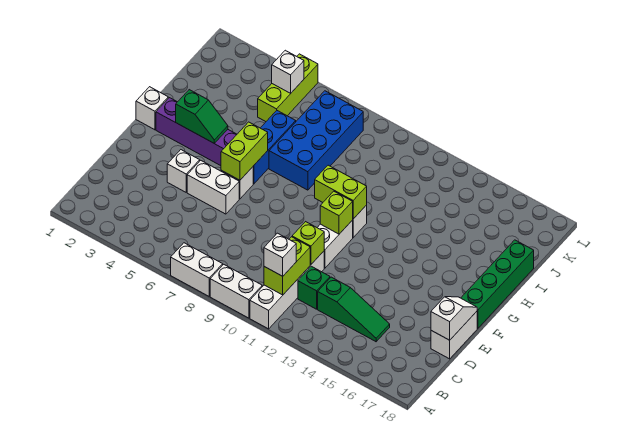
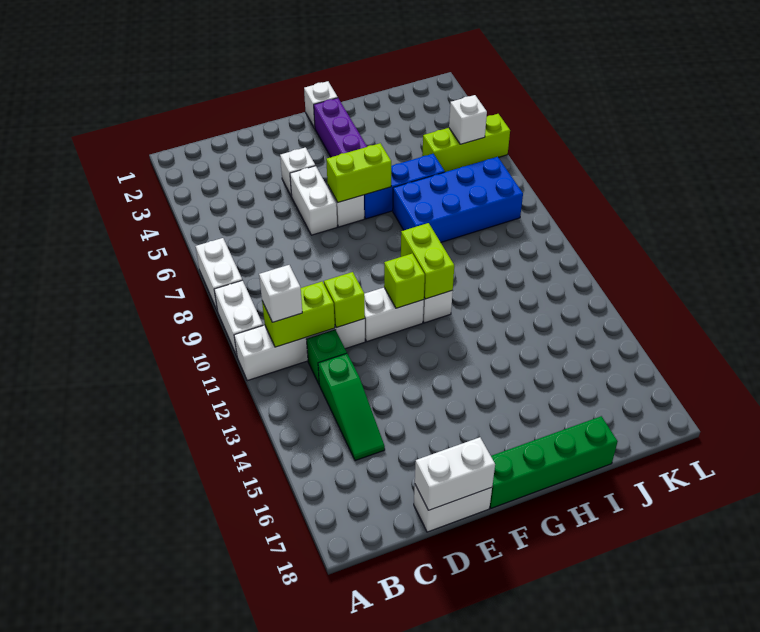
white 1x2 slope [431,297,477,340] -> white 1x2 brick [415,437,495,510]
green 1x2 slope [176,90,228,144] -> none

